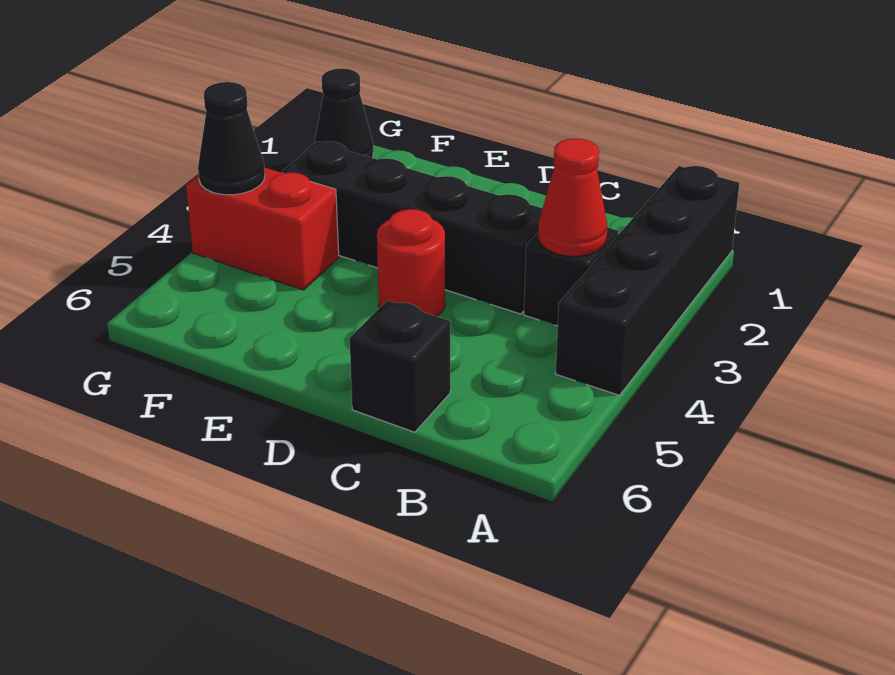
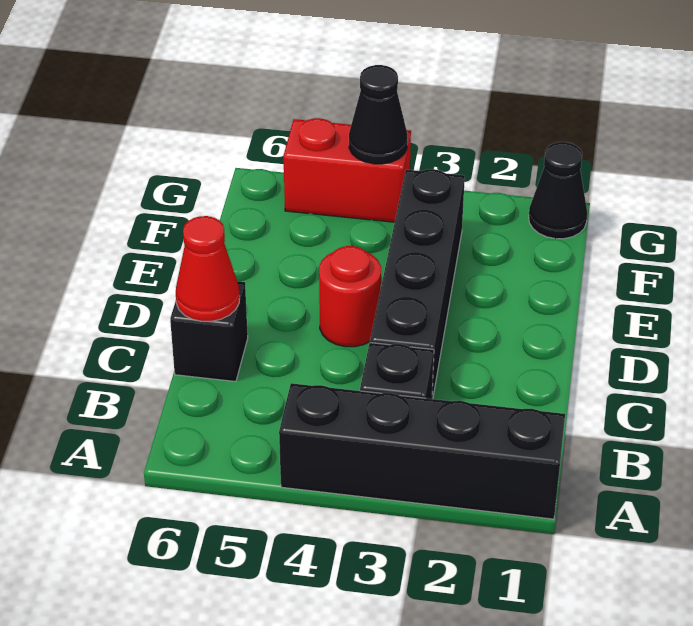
red 1x1 cone [538,138,607,256] -> red 1x1 cone moved to [176,216,239,321]
red 1x2 brick [186,167,339,290] -> red 1x2 brick turned to [283,118,411,222]

